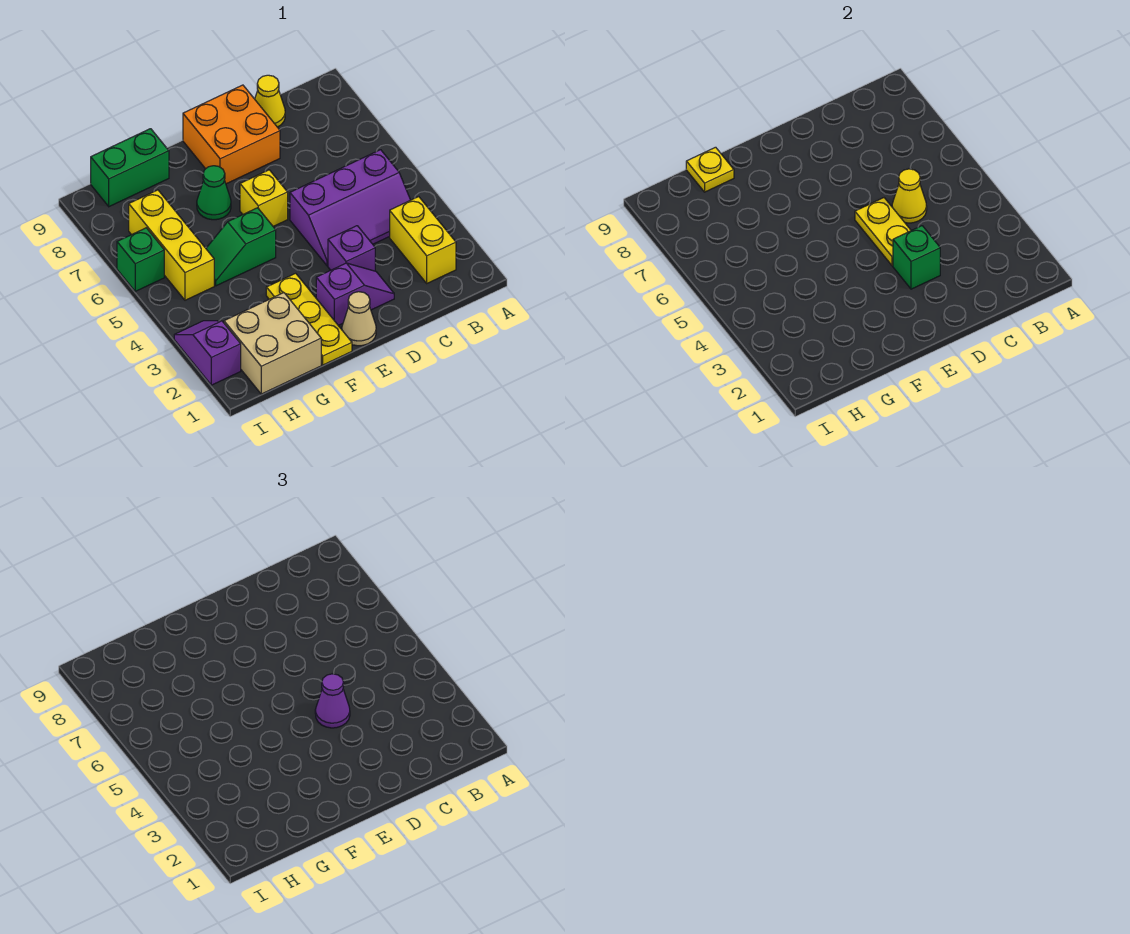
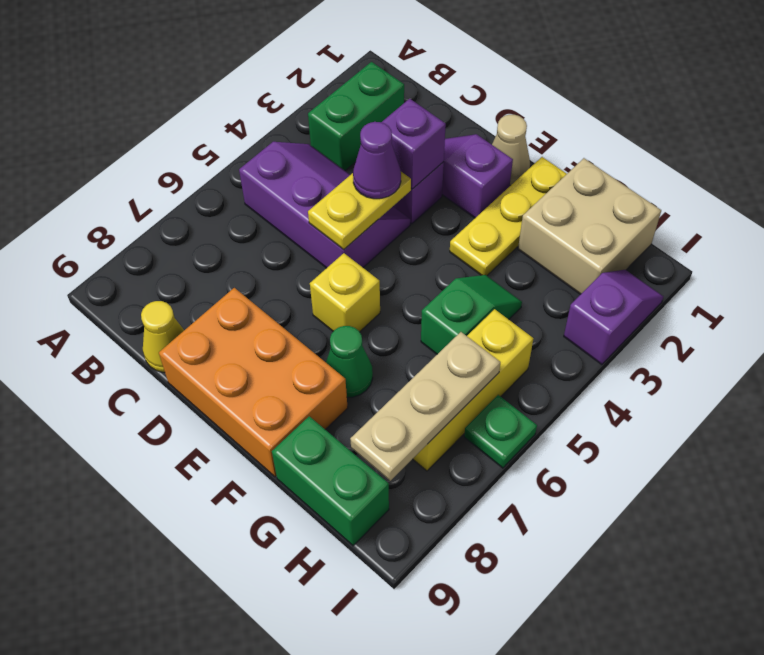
yellow 1x2 brick [390,197,456,283] -> green 1x2 brick [308,62,404,170]
yellow 1x1 cone [892,169,927,223] -> none
green 1x1 brick [893,226,940,289] -> purple 1x1 brick [381,99,446,189]
orange 2x2 brick [183,85,280,184] -> orange 2x3 brick [159,288,348,477]
green 1x2 slope [206,208,276,286] -> green 1x2 slope turned to [421,275,522,354]
yellow 1x1 plate [686,147,734,192] -> none
none -> tan 1x3 plate [350,332,500,481]
purple 1x2 slope [174,321,241,385] -> purple 1x2 slope turned to [564,270,663,365]
green 1x1 brick [117,228,164,291] -> green 1x1 plate [464,395,537,468]

